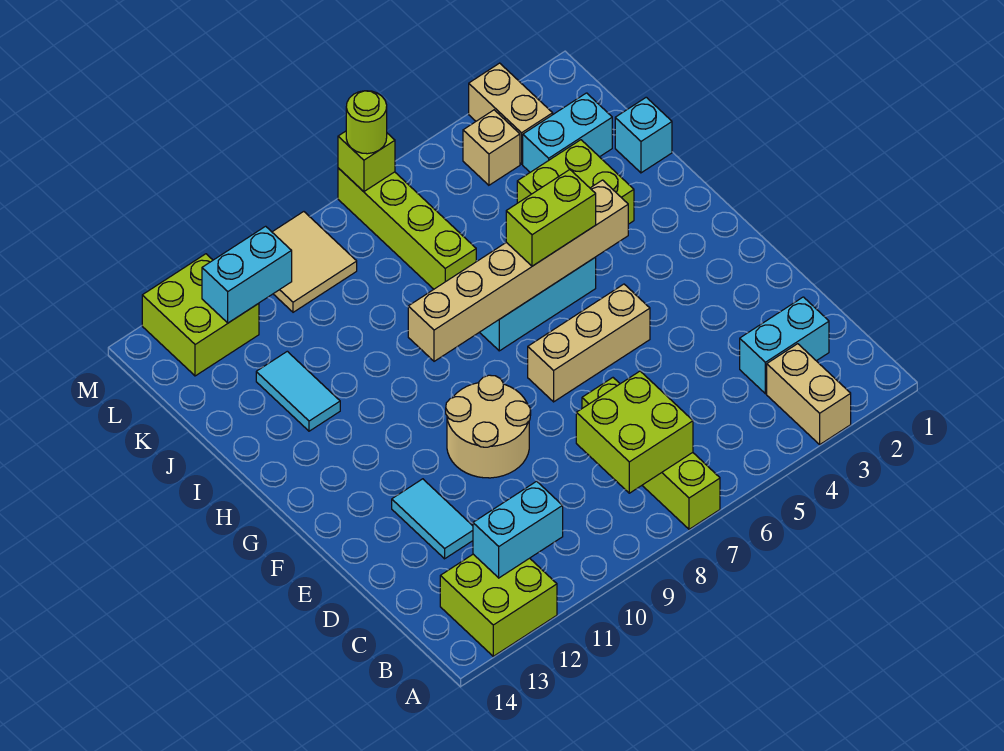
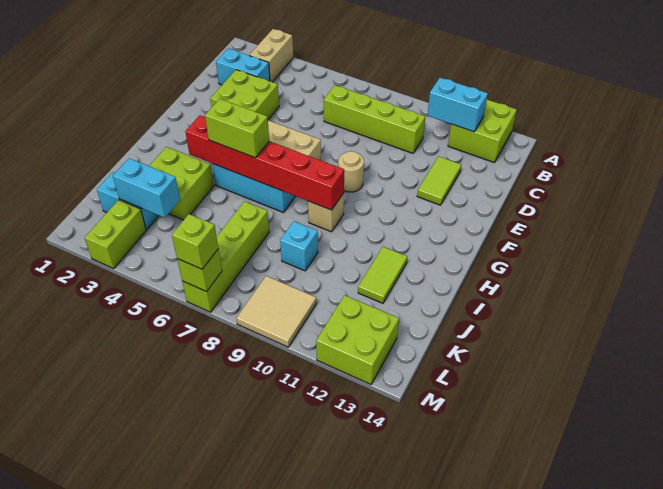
lime 1x4 brick [582,378,720,529] -> lime 1x4 brick turned to [324,85,425,153]
lime 2x2 brick [576,371,693,493] -> lime 2x2 brick moved to [210,70,279,119]
cyan 1x2 tile [392,479,473,559] -> lime 1x2 tile [417,156,461,205]
tan 2x2 round brick [446,375,531,478] -> tan 1x1 round brick [338,151,364,192]
tan 1x6 brick [408,180,628,361] -> red 1x6 brick [185,115,344,210]
cyan 1x2 tile [256,351,340,431] -> lime 1x2 tile [358,247,407,303]
cyan 1x1 brick [615,97,672,173] -> cyan 1x1 brick moved to [280,221,318,271]
tan 1x2 brick [469,63,553,164] -> lime 1x2 brick [85,200,146,268]
tan 1x1 brick [463,110,520,185] -> tan 1x1 brick moved to [308,193,344,232]
cyan 1x2 brick [202,226,292,323] -> cyan 1x2 brick moved to [113,158,180,218]
lime 1x1 round brick [346,91,387,154] -> lime 1x1 brick [172,214,218,269]

